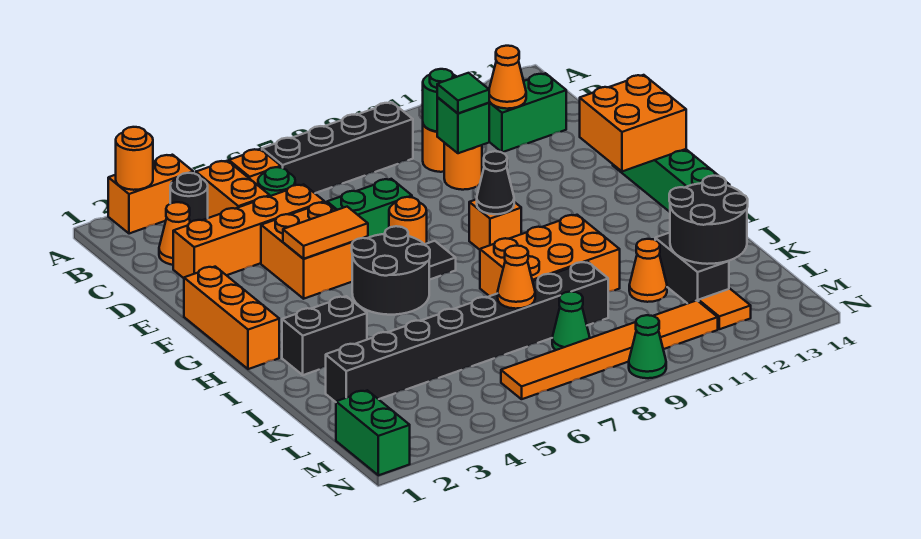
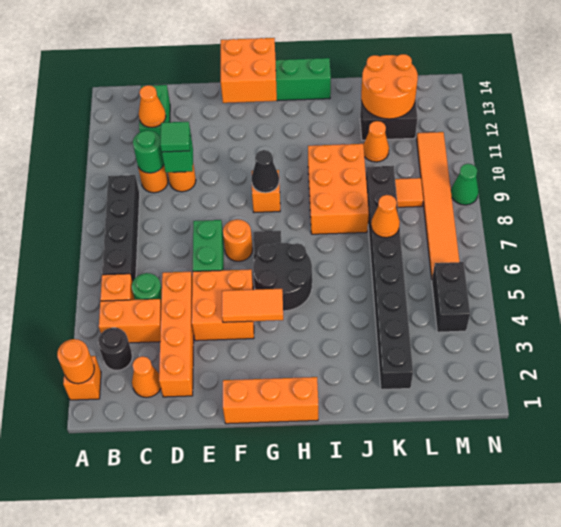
orange 1x2 brick [108,155,193,234] -> orange 1x1 brick [63,356,101,400]
orange 1x2 tile [283,207,368,259] -> orange 1x2 tile turned to [222,289,283,322]
black 1x2 brick [282,296,367,375] -> black 1x2 brick moved to [432,262,470,332]
black 2x2 round brick [669,176,748,264] -> orange 2x2 round brick [361,54,418,119]
green 1x1 cone [552,292,590,350] -> none
green 1x2 brick [336,390,410,475] -> none
orange 1x1 tile [699,289,751,329] -> orange 1x1 tile moved to [395,178,423,207]

